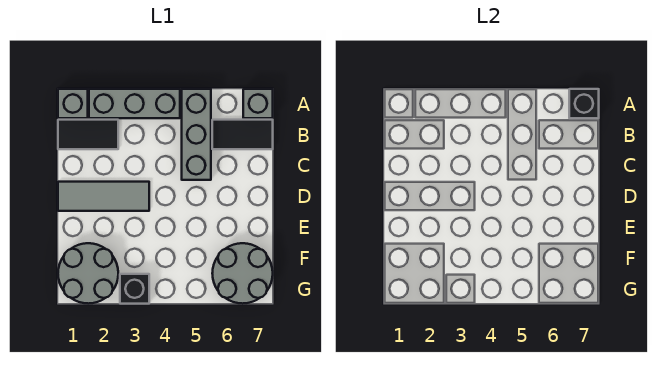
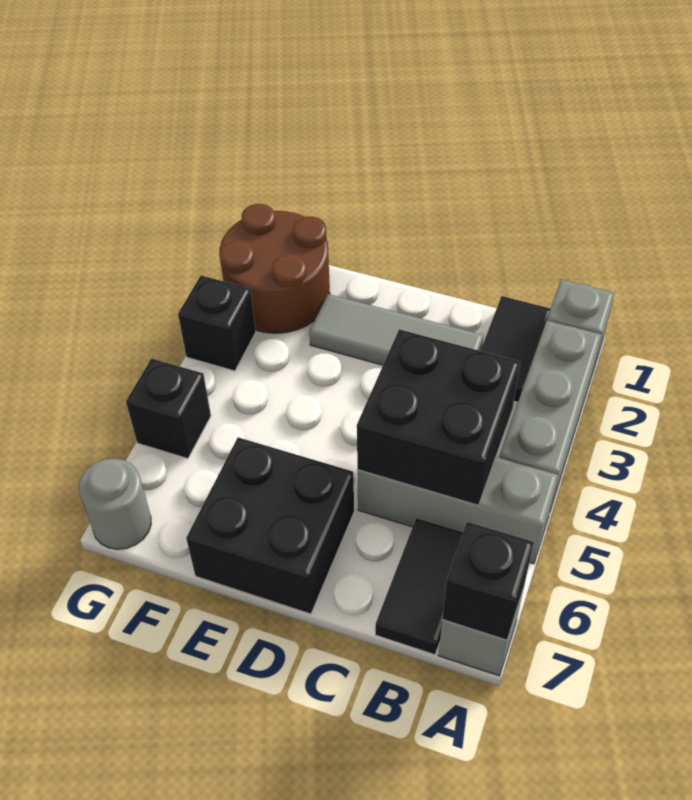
none -> black 2x2 brick [357,329,520,505]
grey 1x3 tile [58,182,149,211] -> grey 1x3 tile turned to [309,294,484,365]
none -> black 2x2 brick [186,437,354,614]
grey 2x2 round brick [58,243,118,304] -> brown 2x2 round brick [219,204,330,333]
grey 2x2 round brick [212,243,273,304] -> grey 1x1 round brick [79,458,151,549]
none -> black 1x1 brick [126,359,211,459]

